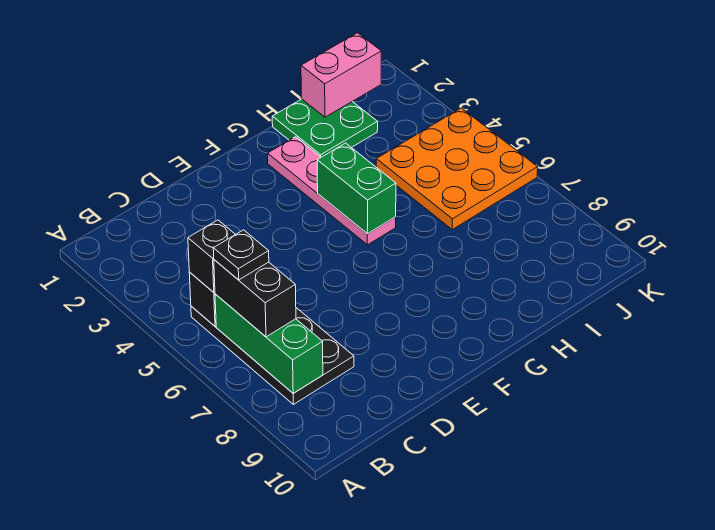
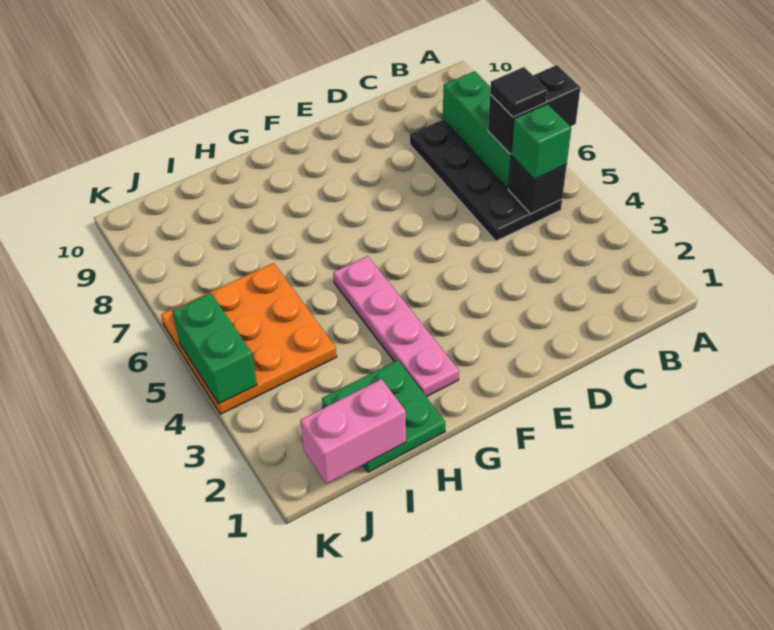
black 1x1 brick [188,220,235,292] -> green 1x1 brick [511,104,571,179]
black 1x2 brick [214,260,296,337] -> black 1x2 brick turned to [488,65,580,154]
black 1x1 plate [213,230,269,280] -> black 1x1 tile [490,67,548,117]
green 1x2 brick [317,143,396,234] -> green 1x2 brick moved to [172,293,257,404]

